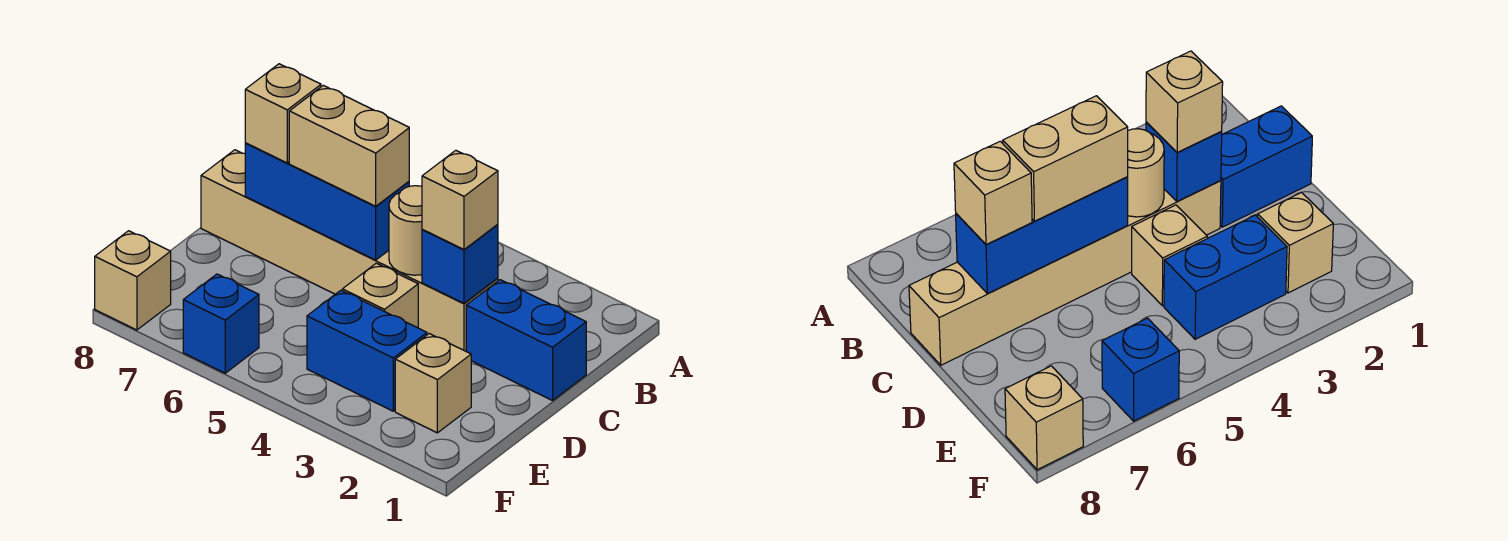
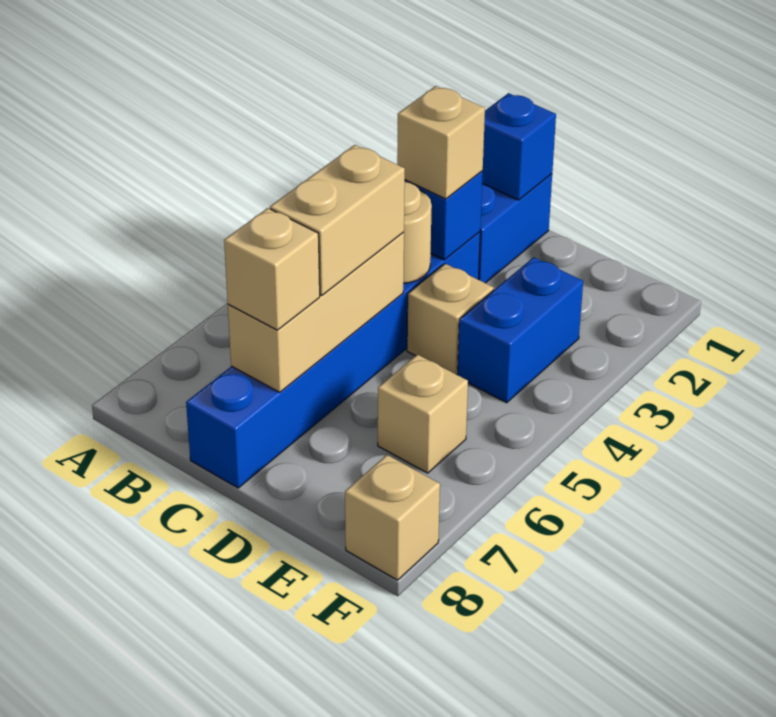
tan 1x6 brick [201,150,498,351] -> blue 1x6 brick [186,232,480,488]
blue 1x3 brick [245,143,409,260] -> tan 1x3 brick [228,232,404,392]
tan 1x1 brick [395,334,471,433] -> tan 1x1 brick moved to [378,355,468,473]
blue 1x1 brick [183,274,259,373] -> blue 1x1 brick moved to [482,93,556,200]

